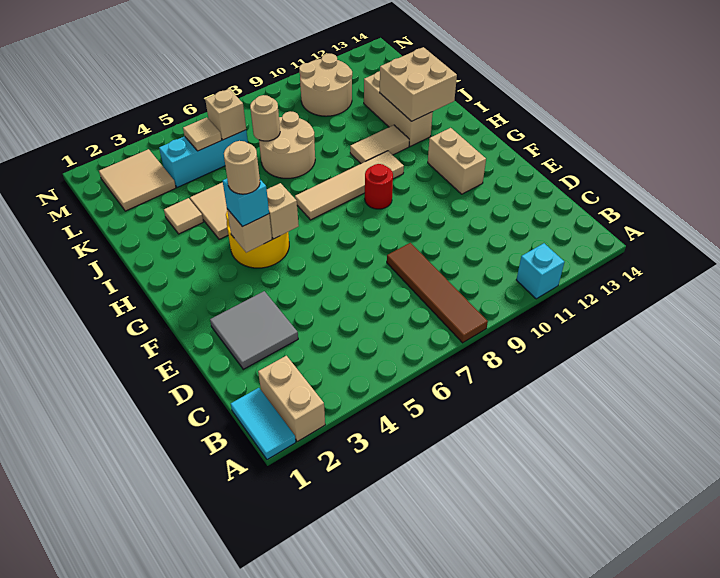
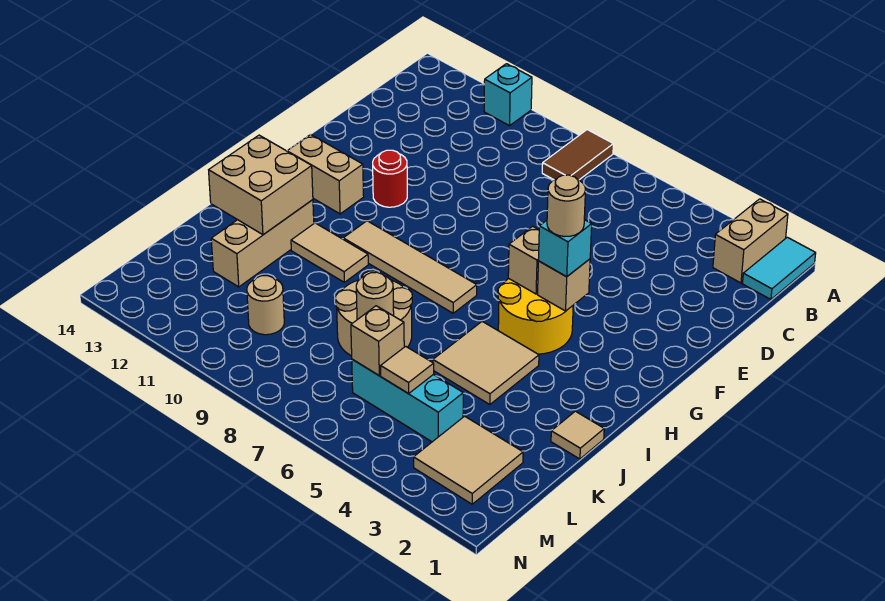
brown 1x4 tile [387,243,488,343] -> brown 1x2 tile [542,130,613,180]
grey 2x2 tile [210,291,298,369] -> none
tan 1x2 brick [428,128,486,194] -> tan 1x2 brick turned to [287,134,364,214]
red 1x1 round brick [365,164,393,209] -> red 1x1 round brick moved to [373,150,407,207]
tan 1x1 tile [164,198,203,234] -> tan 1x1 tile moved to [551,411,604,459]
tan 2x2 round brick [299,54,352,116] -> tan 1x1 round brick [247,276,284,335]

